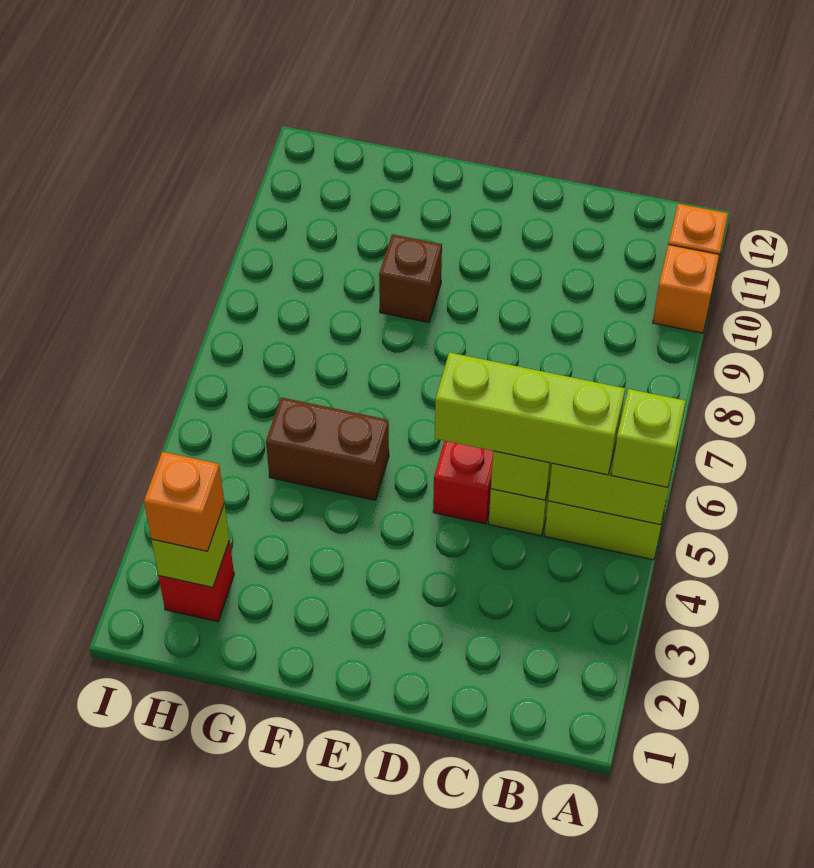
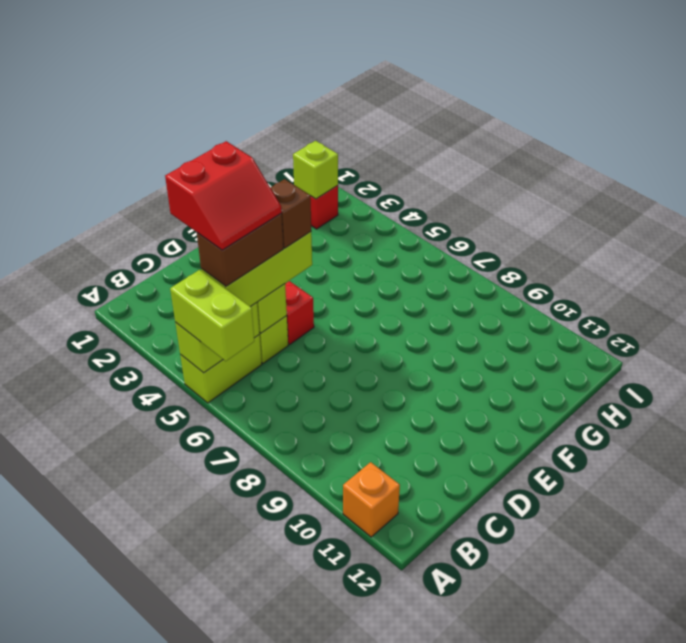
lime 1x1 brick [611,389,686,487] -> lime 1x2 brick [170,270,254,361]
orange 1x1 brick [653,245,719,333] -> none
none -> red 2x2 slope [165,141,282,250]
brown 1x2 brick [266,397,389,500] -> brown 1x2 brick moved to [197,214,283,286]
brown 1x1 brick [379,234,442,322] -> brown 1x1 brick moved to [271,179,311,248]
orange 1x1 brick [144,452,224,551] -> none

